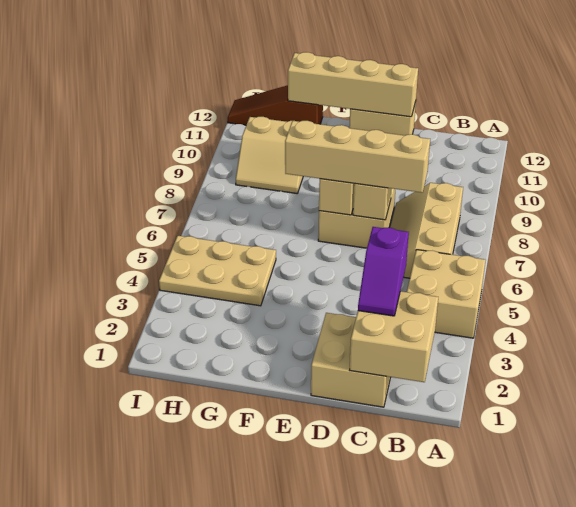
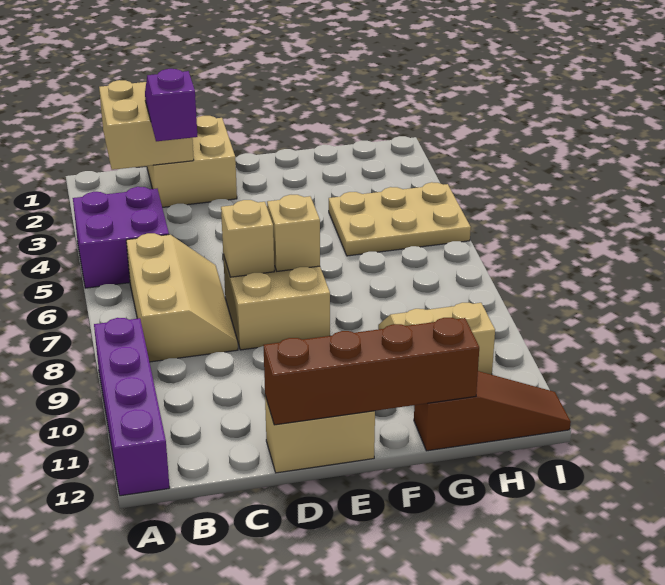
tan 2x2 brick [407,250,485,338] -> purple 2x2 brick [73,187,169,288]
none -> purple 1x4 brick [94,318,170,496]
tan 1x4 brick [285,121,430,193] -> none
tan 1x4 brick [288,52,418,117] -> brown 1x4 brick [264,318,479,425]

